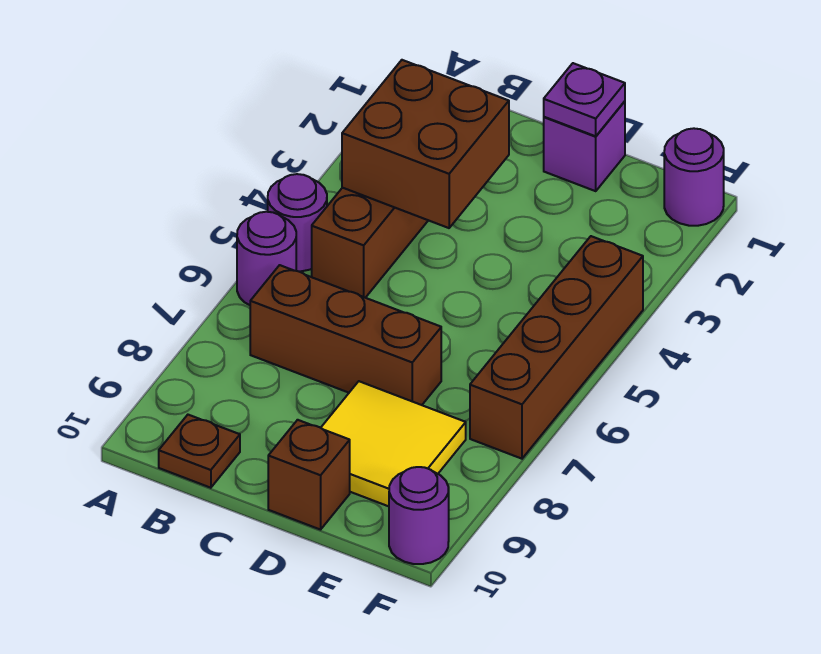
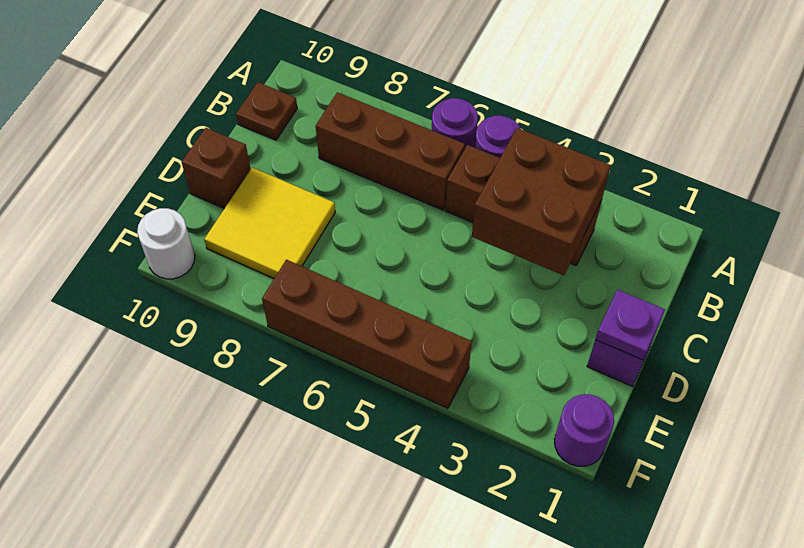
brown 1x3 brick [250,265,441,405] -> brown 1x3 brick turned to [316,92,465,210]
purple 1x1 round brick [389,467,449,564] -> white 1x1 round brick [137,208,195,279]

